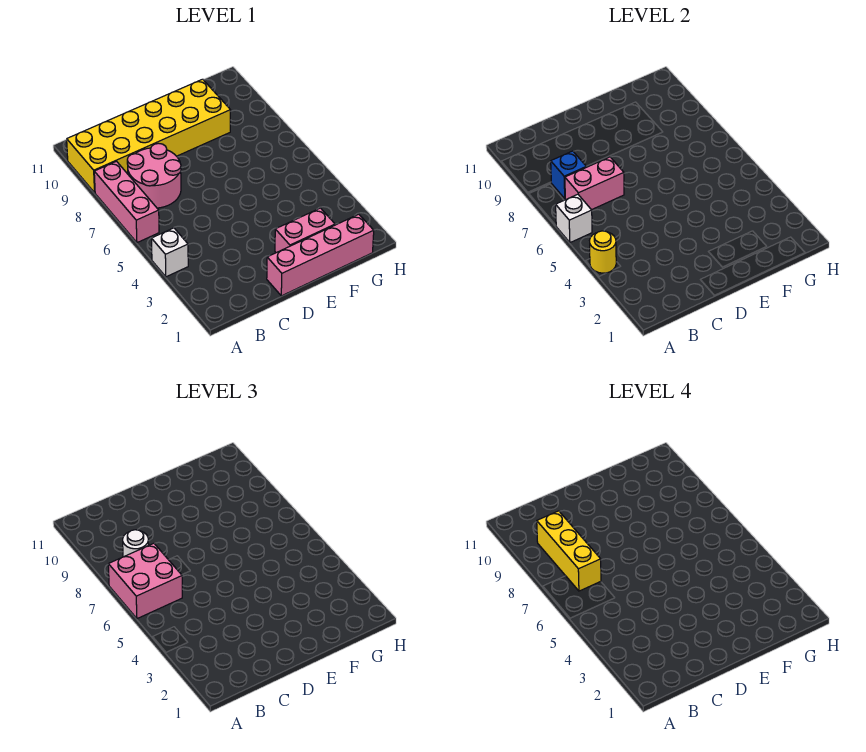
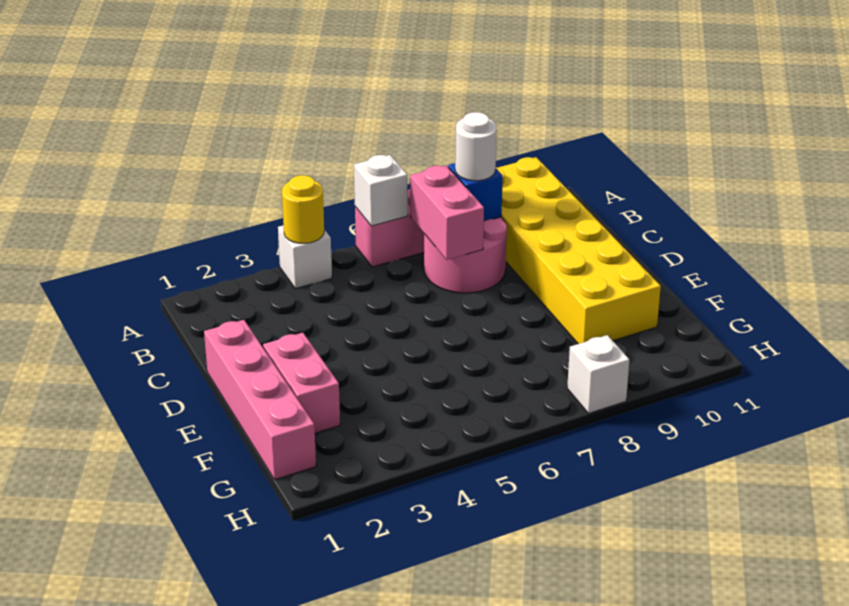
pink 2x2 brick [108,543,182,619] -> none
yellow 1x3 brick [537,511,601,591] -> none
none -> white 1x1 brick [567,335,629,413]

